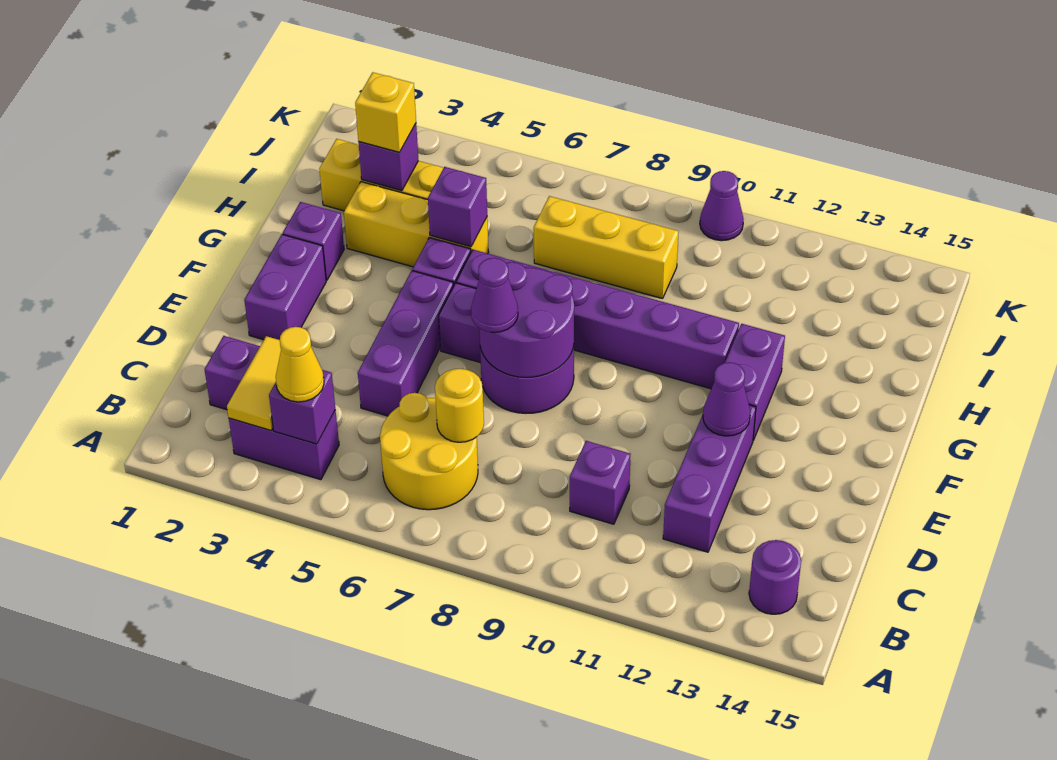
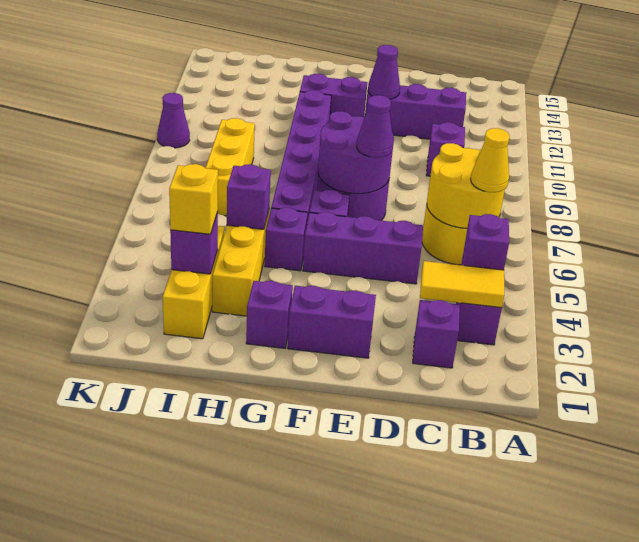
yellow 1x1 cone [276,327,324,402] -> yellow 1x1 cone moved to [471,128,510,192]
purple 1x1 round brick [749,540,801,614] -> none
yellow 1x1 round brick [435,369,484,442] -> yellow 2x2 round brick [427,143,505,228]

